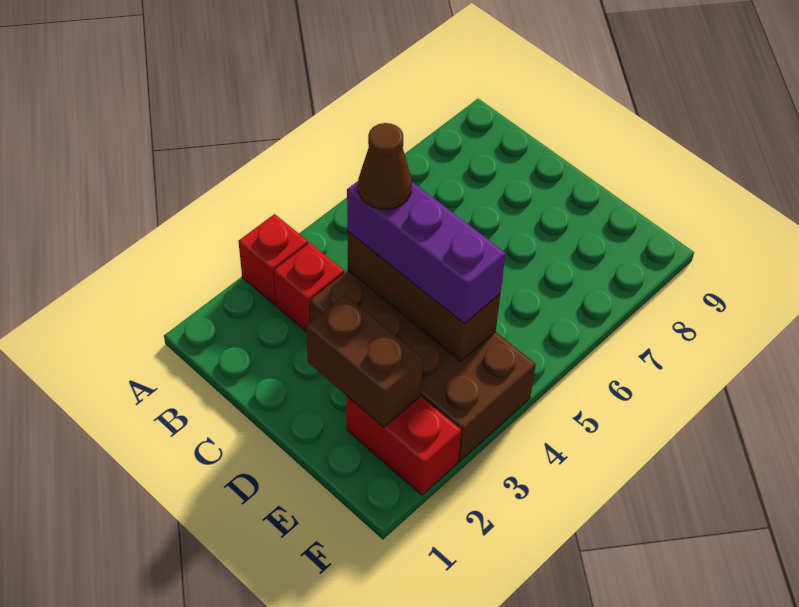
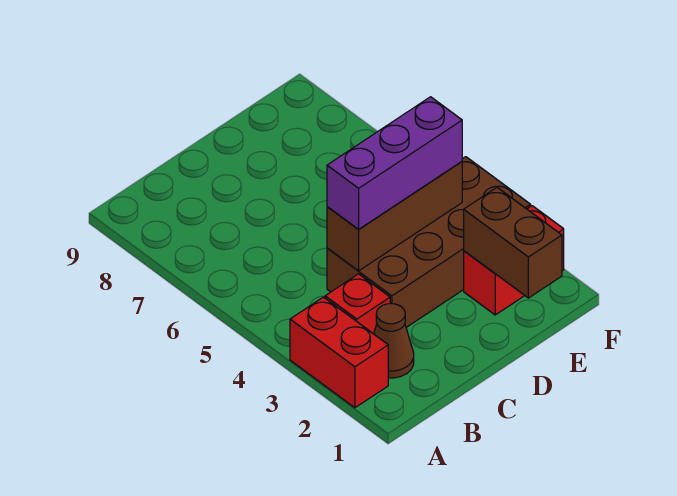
red 1x1 brick [238,214,308,305] -> red 1x2 brick [290,297,388,408]
brown 1x1 cone [358,123,412,209] -> brown 1x1 cone moved to [374,304,414,378]
brown 1x2 brick [306,295,423,427] -> brown 1x2 brick turned to [464,188,562,298]

